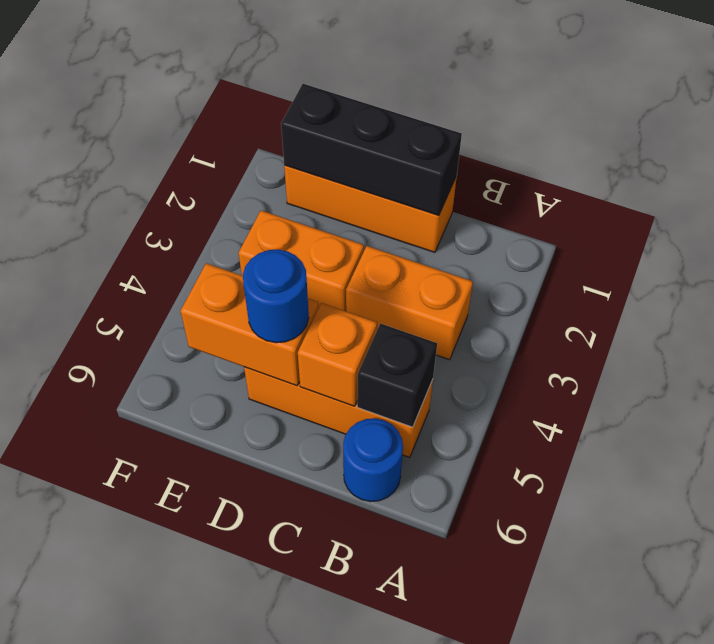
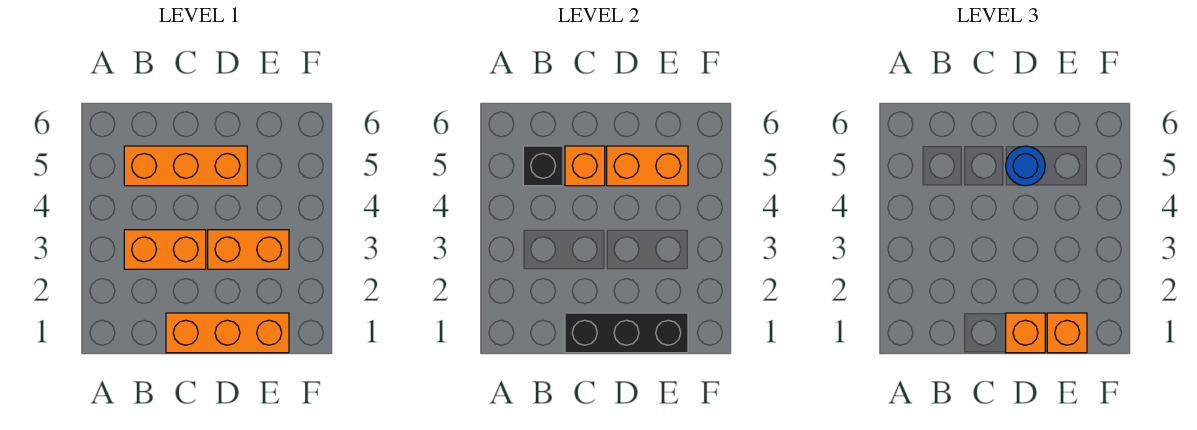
blue 1x1 round brick [343,418,403,502] -> none
none -> orange 1x1 brick [1006,313,1045,353]
none -> orange 1x1 brick [1047,313,1087,353]

